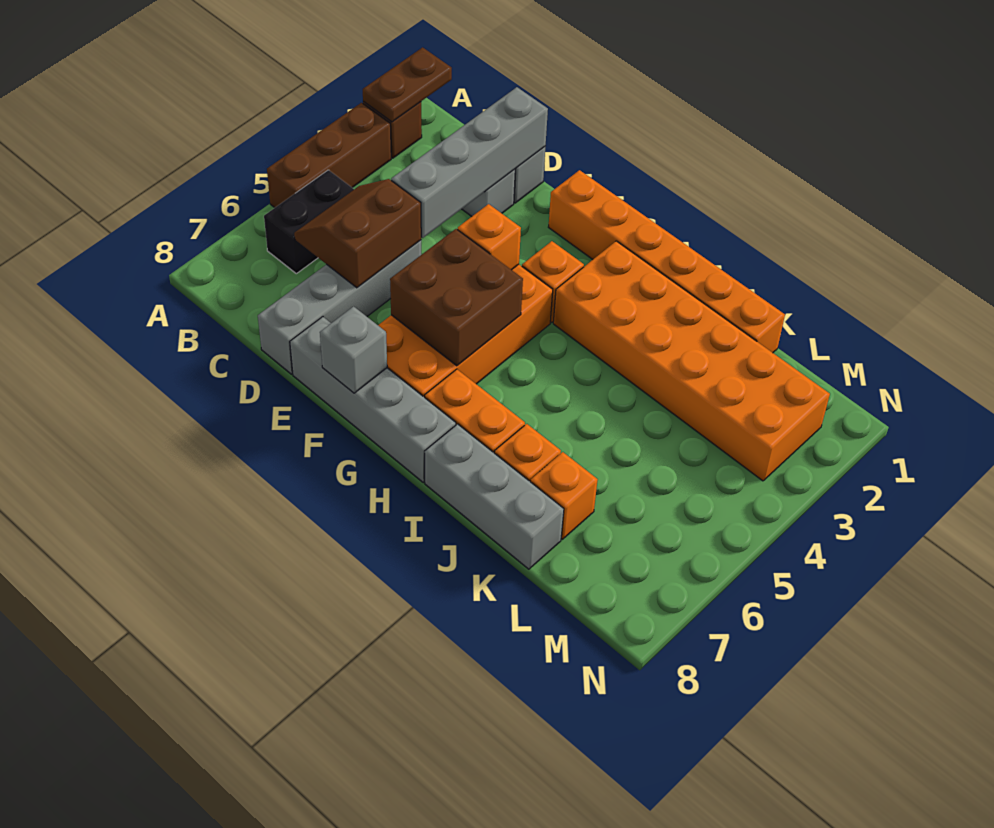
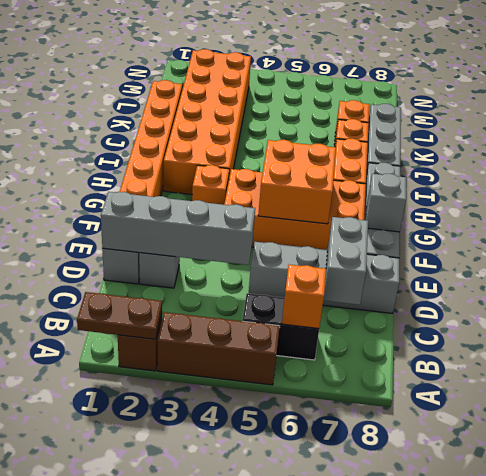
brown 2x2 slope [294,179,421,288] -> none
none -> grey 1x2 brick [324,217,368,305]
orange 1x1 brick [457,204,521,270] -> orange 1x1 brick moved to [282,265,326,329]
brown 2x2 brick [390,229,523,366] -> orange 2x2 brick [258,140,336,224]

